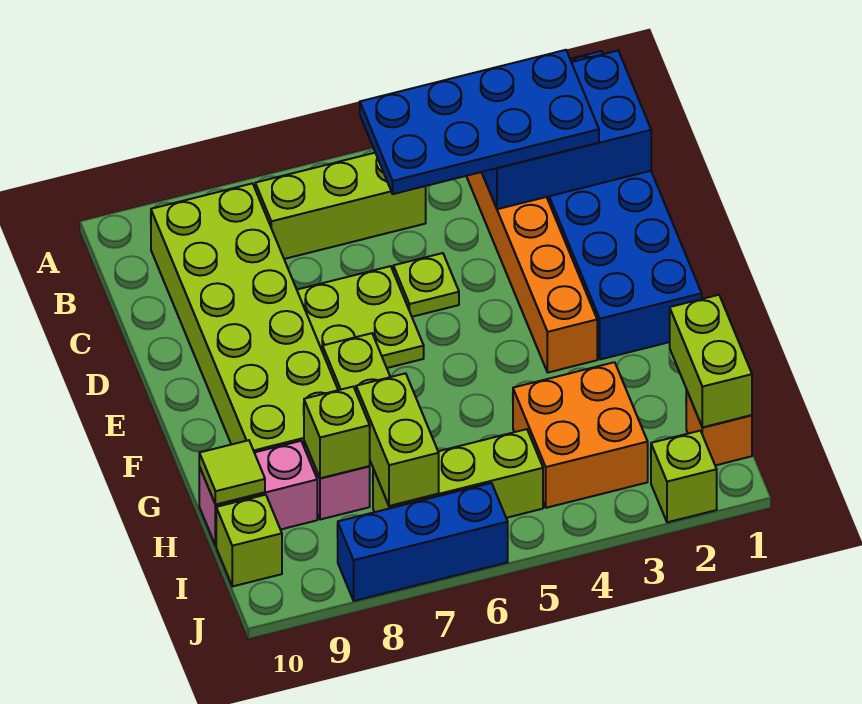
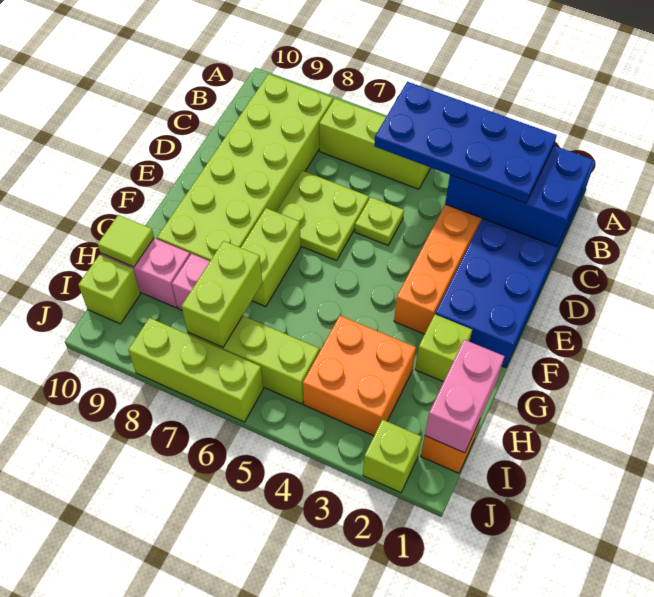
lime 1x2 brick [670,295,752,427] -> pink 1x2 brick [425,340,505,453]
lime 1x1 brick [304,387,370,478] -> lime 1x1 brick moved to [415,315,472,382]
blue 1x3 brick [337,483,508,601] -> lime 1x3 brick [128,318,263,422]

